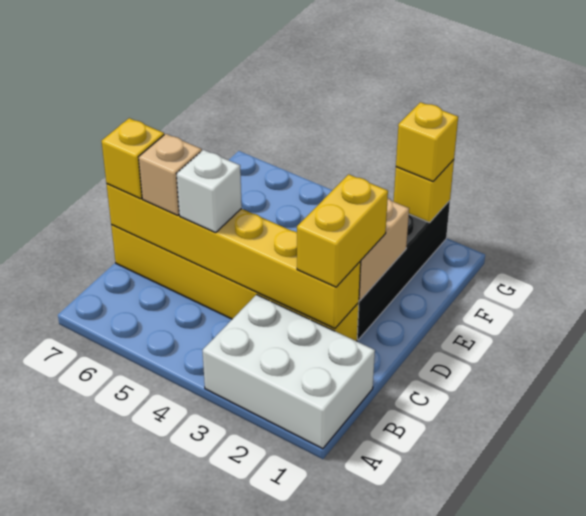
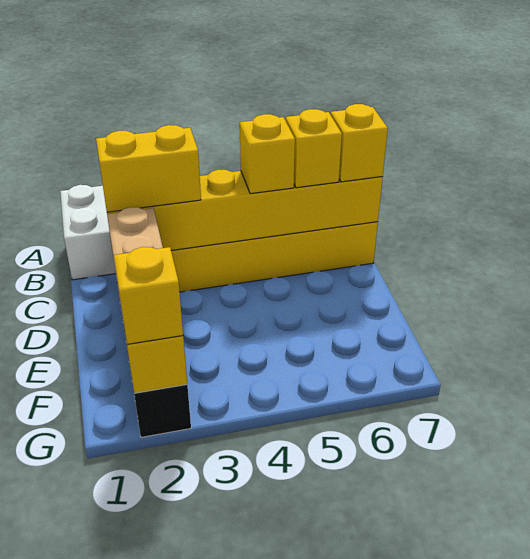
yellow 1x2 brick [297,174,388,287] -> yellow 1x2 brick turned to [96,125,201,212]
white 1x1 brick [177,150,242,233] -> yellow 1x1 brick [240,114,295,194]
tan 1x1 brick [139,134,202,216] -> yellow 1x1 brick [286,109,342,188]

